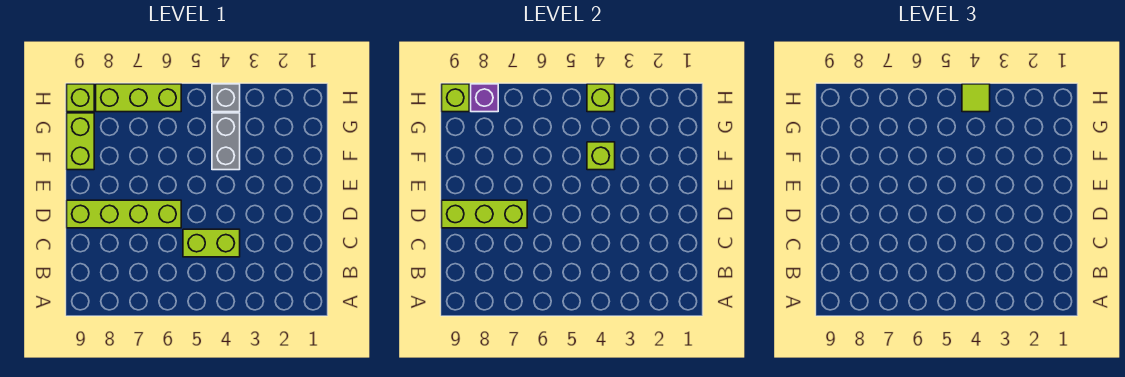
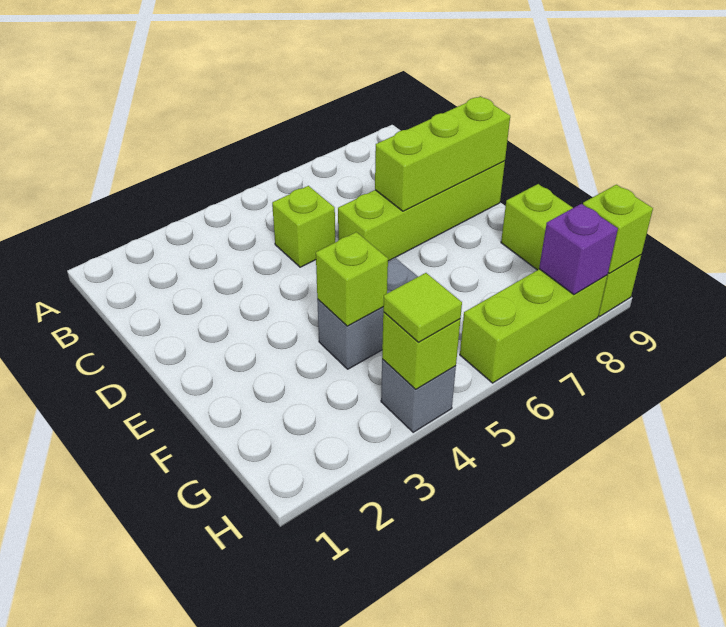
lime 1x2 brick [183,229,240,257] -> lime 1x1 brick [272,186,335,267]
grey 1x2 brick [212,113,240,170] -> grey 1x2 brick turned to [317,258,418,369]

